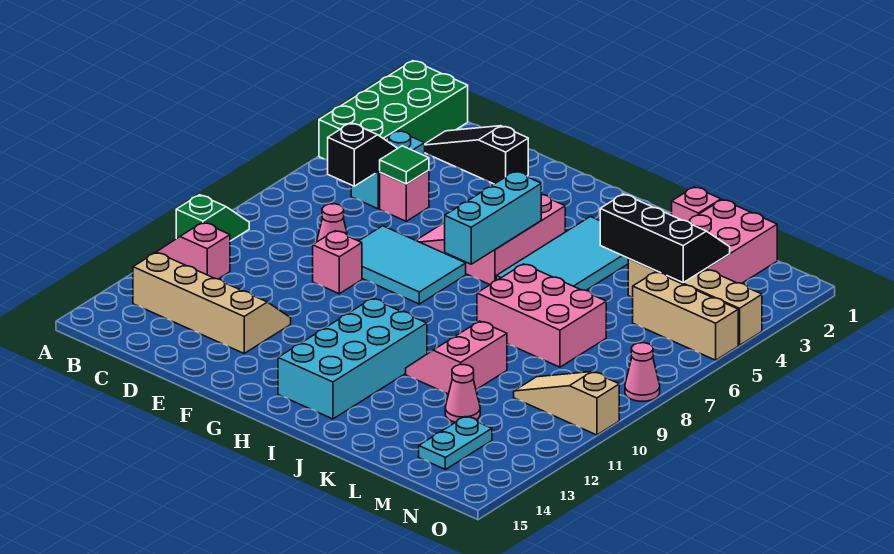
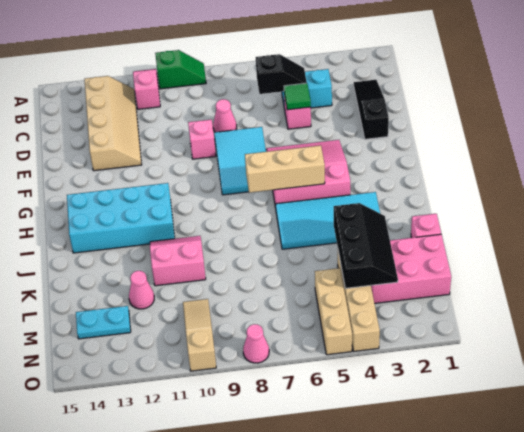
green 2x4 brick [319,61,468,160] -> none
cyan 1x3 brick [445,171,541,264] -> tan 1x3 brick [245,145,325,193]
pink 2x3 brick [477,264,606,367] -> none

